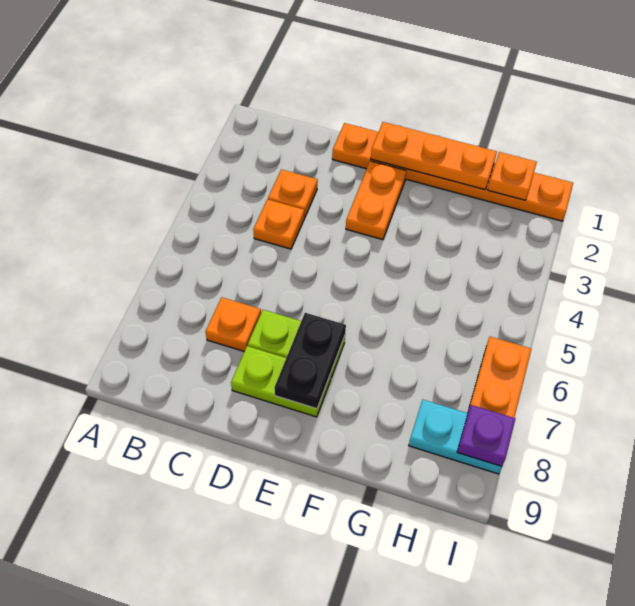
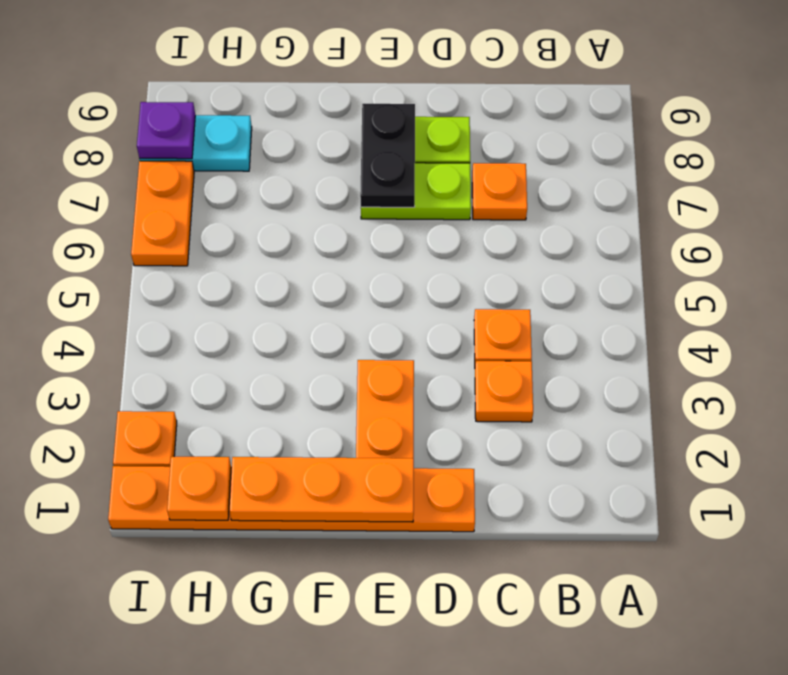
none -> orange 1x1 plate [113,411,177,467]

